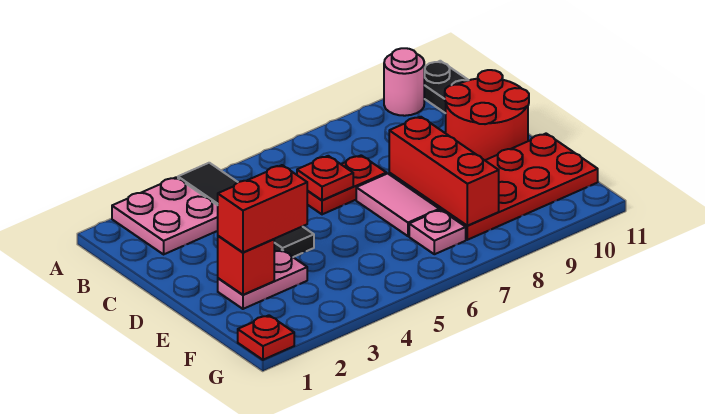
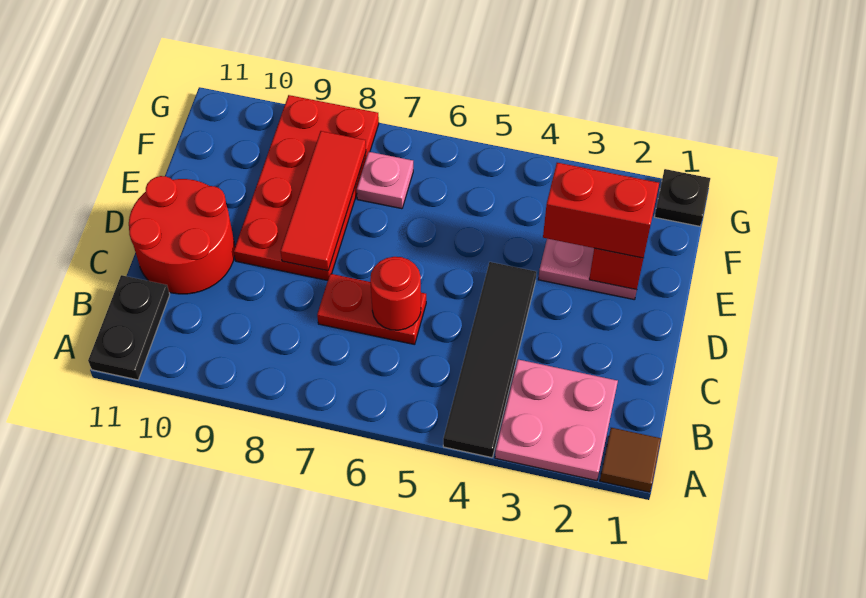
none -> brown 1x1 tile [600,428,661,492]
pink 1x1 round brick [384,48,424,116] -> none
red 1x1 plate [297,156,353,200] -> red 1x1 round brick [370,257,421,330]
pink 1x2 tile [356,173,439,236] -> none
red 1x3 brick [389,117,499,226] -> red 1x3 tile [280,131,366,271]
red 2x4 plate [416,134,598,240] -> red 2x4 plate turned to [234,95,379,281]
red 1x1 plate [238,315,294,360] -> black 1x1 plate [654,169,710,226]

